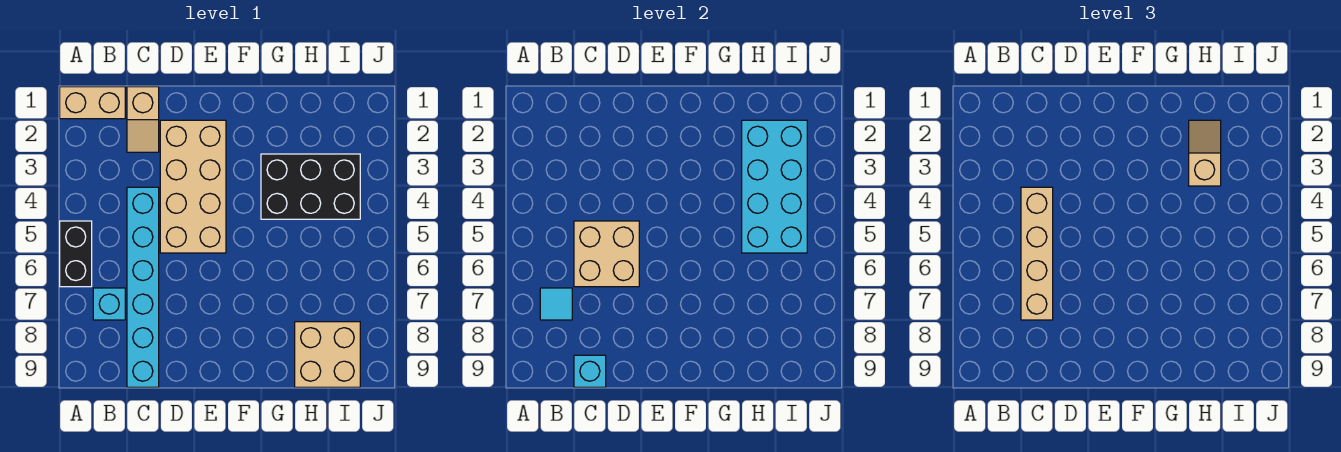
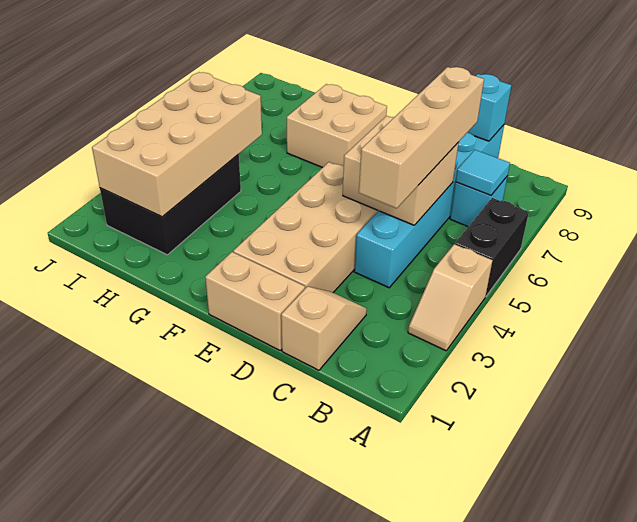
tan 1x2 brick [60,87,125,119] -> tan 1x2 brick moved to [205,252,305,350]
black 2x3 brick [261,154,360,219] -> black 2x3 brick turned to [100,154,241,255]
cyan 2x4 brick [742,120,807,253] -> tan 2x4 brick [92,72,262,217]
tan 1x2 slope [1189,120,1221,186] -> tan 1x2 slope moved to [408,244,493,351]
tan 2x2 brick [295,322,360,387] -> tan 2x2 brick moved to [287,84,387,168]

